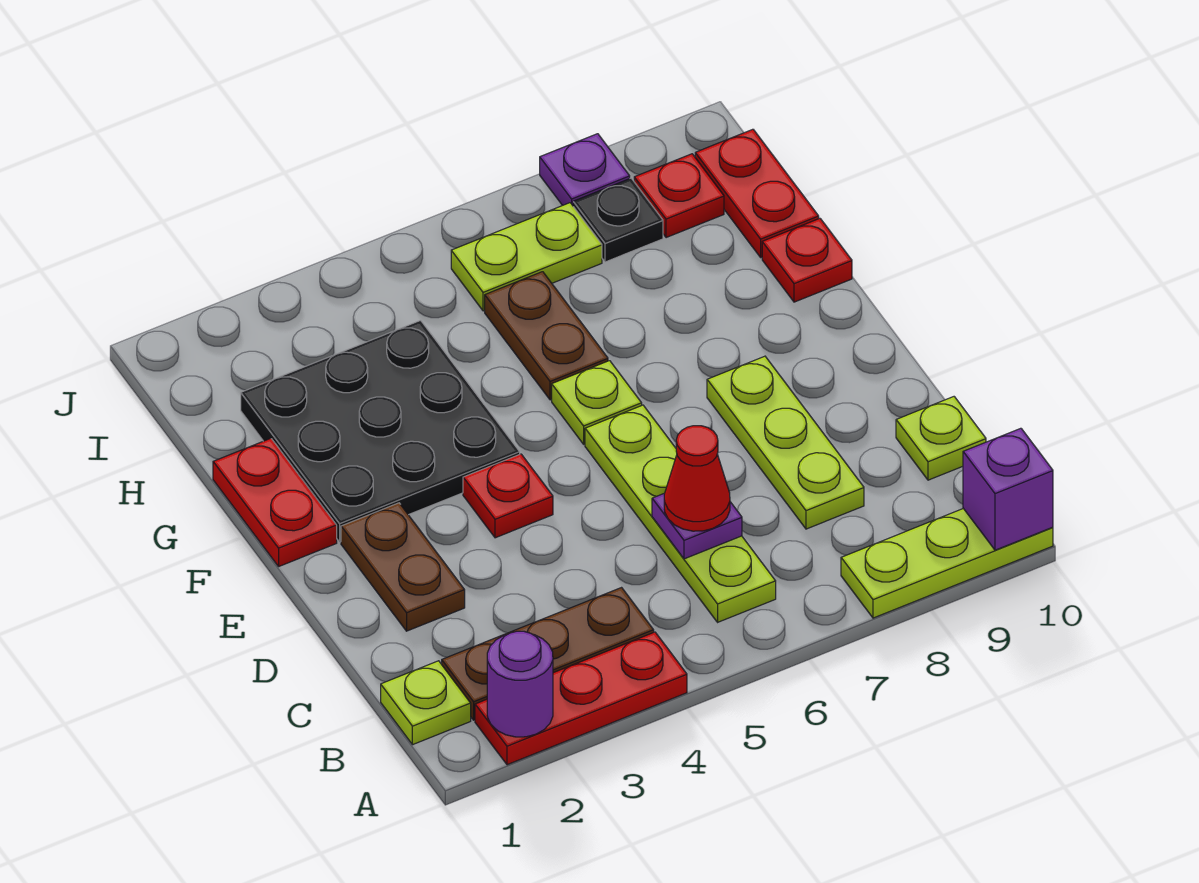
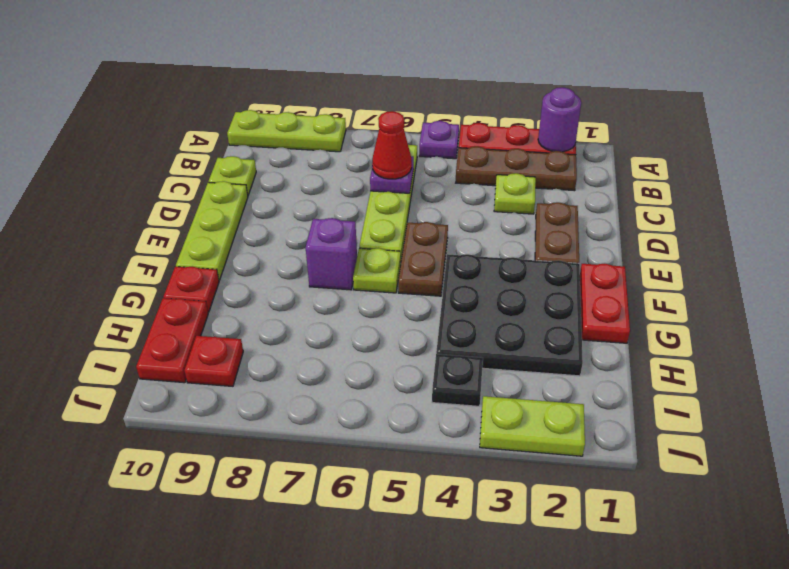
purple 1x1 brick [963,428,1053,550] -> purple 1x1 brick moved to [305,218,357,290]
lime 1x1 plate [381,661,471,745] -> lime 1x1 plate moved to [494,173,536,214]
lime 1x3 plate [707,356,864,529] -> lime 1x3 plate moved to [176,181,248,280]
red 1x1 plate [463,454,553,538] -> none
brown 1x2 plate [485,272,608,400] -> brown 1x2 plate moved to [398,222,448,296]
lime 1x2 plate [451,203,602,311] -> lime 1x2 plate moved to [480,396,585,456]
black 1x1 plate [573,178,663,262] -> black 1x1 plate moved to [432,354,483,406]
purple 1x1 plate [540,134,630,205] -> purple 1x1 plate moved to [419,121,459,159]

